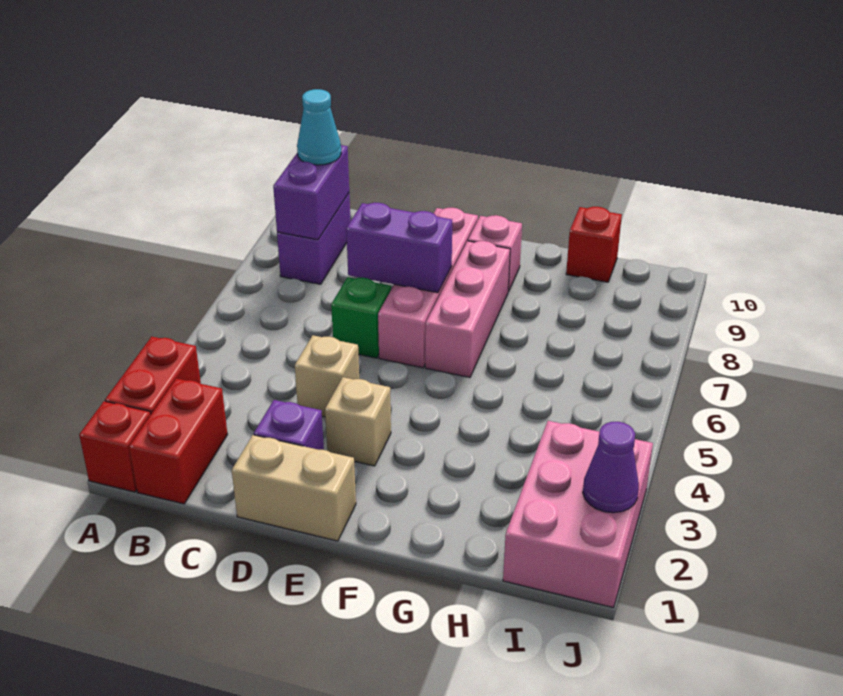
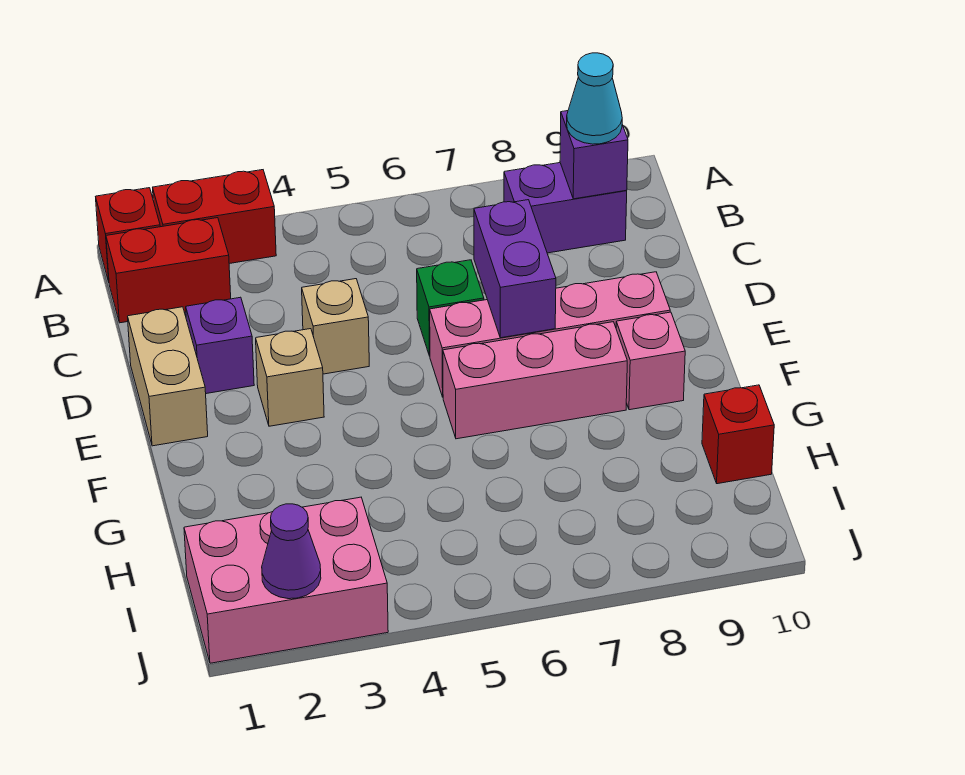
purple 1x2 brick [273,145,349,240] -> purple 1x1 brick [560,111,628,199]

